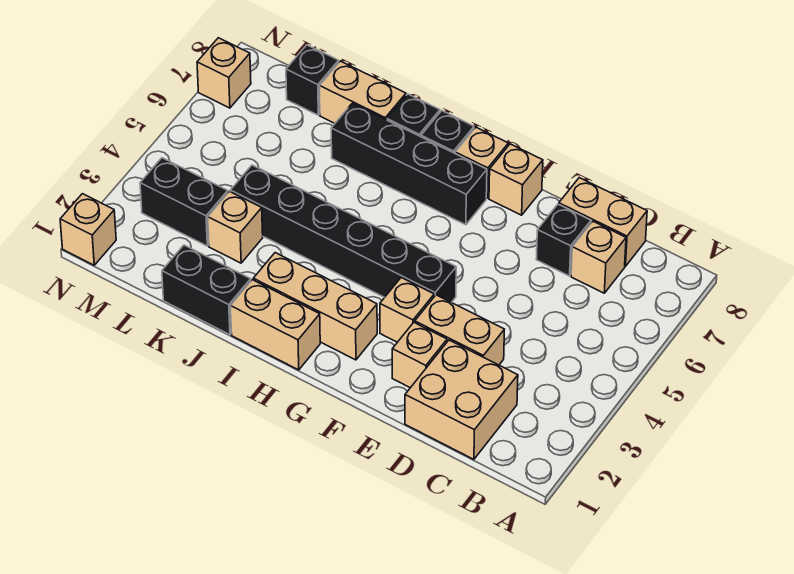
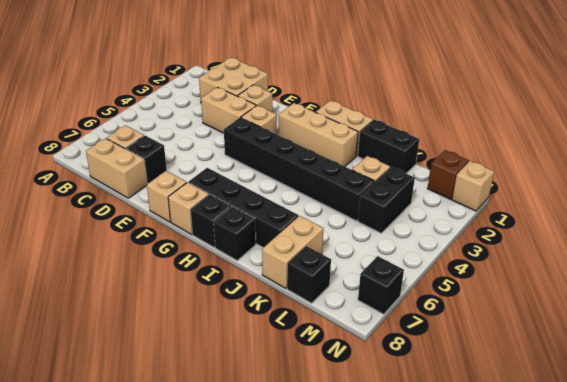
tan 1x2 brick [320,61,406,123] -> tan 1x2 brick turned to [262,216,324,289]
black 1x2 brick [140,158,228,246] -> black 1x2 brick turned to [358,167,415,233]
none -> brown 1x1 brick [427,150,469,199]
tan 1x1 brick [197,38,251,108] -> black 1x1 brick [358,256,404,314]

